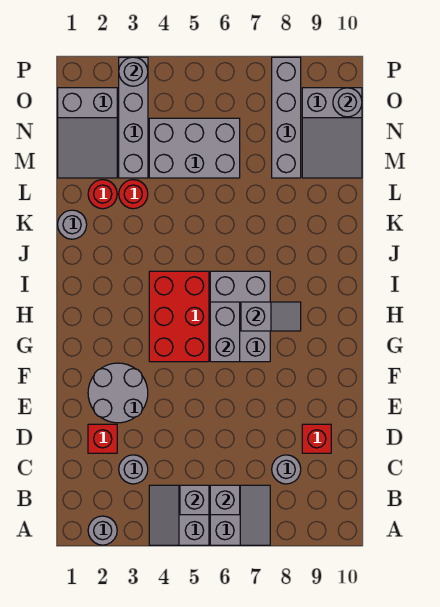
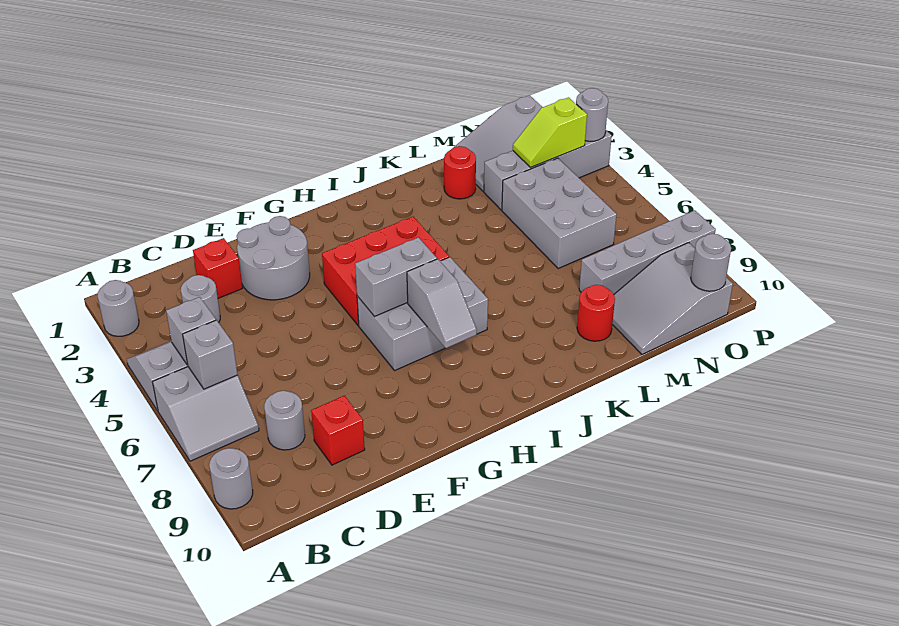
grey 1x1 round brick [58,210,87,239] -> grey 1x1 round brick moved to [209,448,253,509]
red 1x1 round brick [119,180,148,209] -> red 1x1 round brick moved to [577,285,615,341]
none -> lime 1x2 slope [513,97,587,167]

